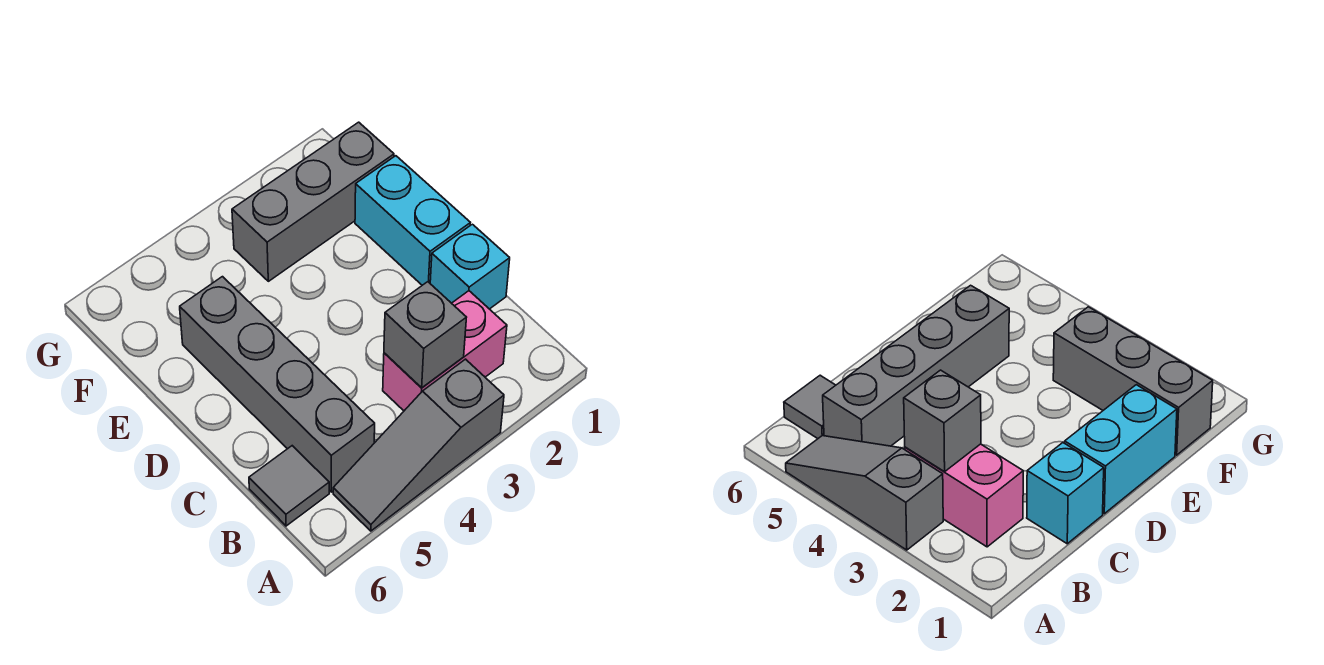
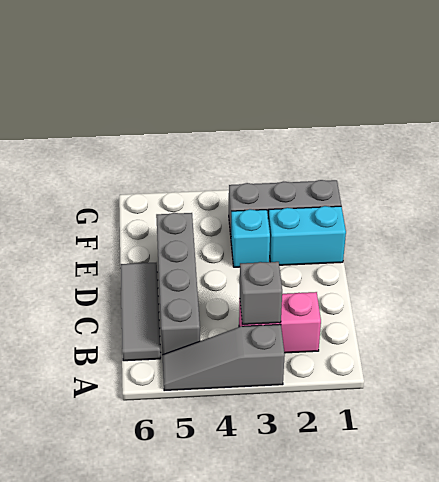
grey 1x1 tile [249,446,329,526] -> grey 1x3 tile [121,263,161,361]
cyan 1x1 brick [430,224,510,309] -> cyan 1x1 brick moved to [231,209,270,267]
cyan 1x2 brick [355,156,470,285] -> cyan 1x2 brick turned to [268,206,346,265]

